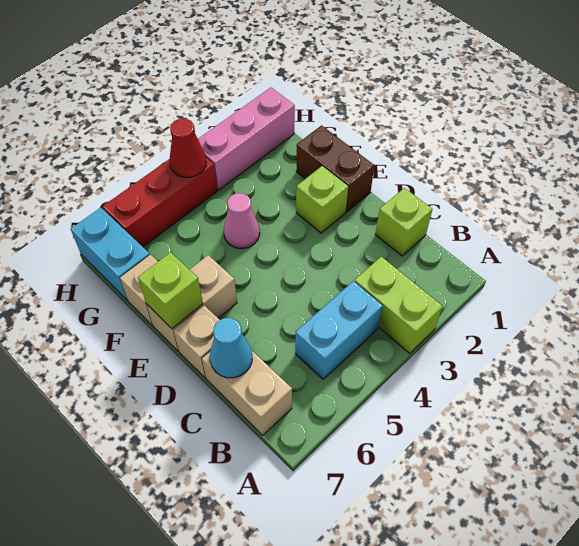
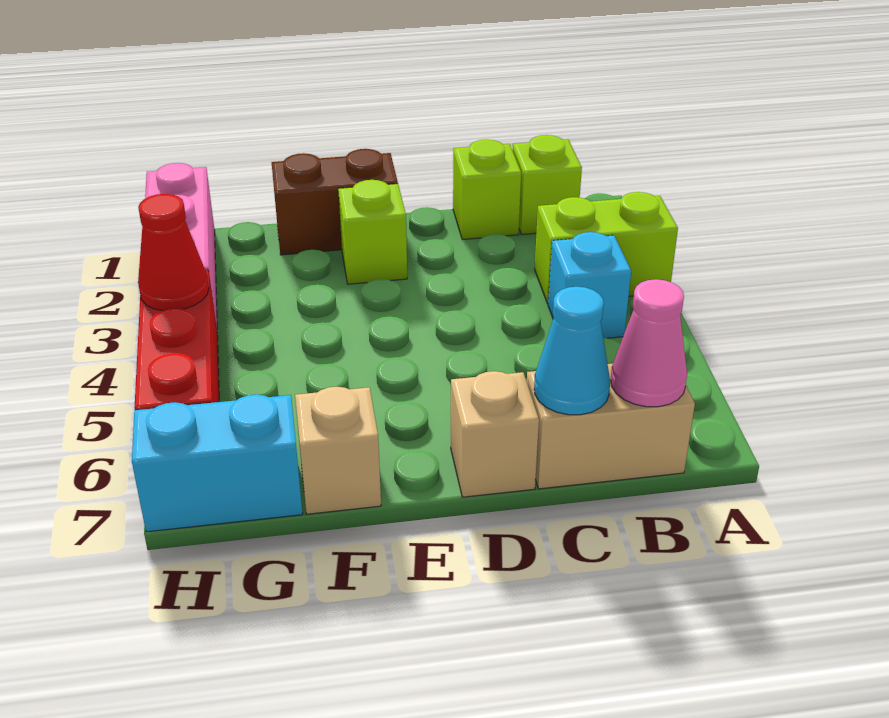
cyan 1x2 brick [295,281,383,379] -> cyan 1x1 brick [548,232,631,338]
tan 1x2 brick [146,255,237,351] -> none
lime 1x1 brick [138,252,203,329] -> lime 1x1 brick moved to [512,135,582,234]
pink 1x1 cone [224,193,260,248] -> pink 1x1 cone moved to [611,279,687,407]

